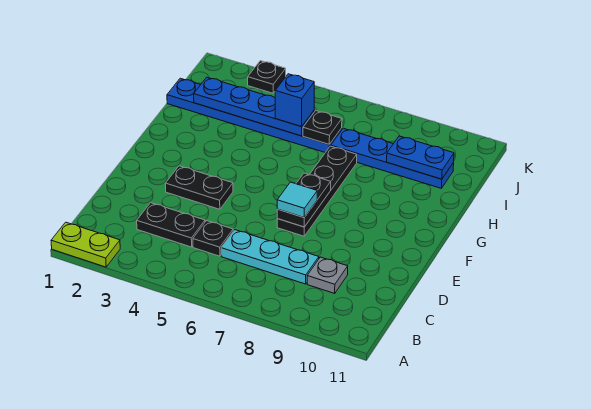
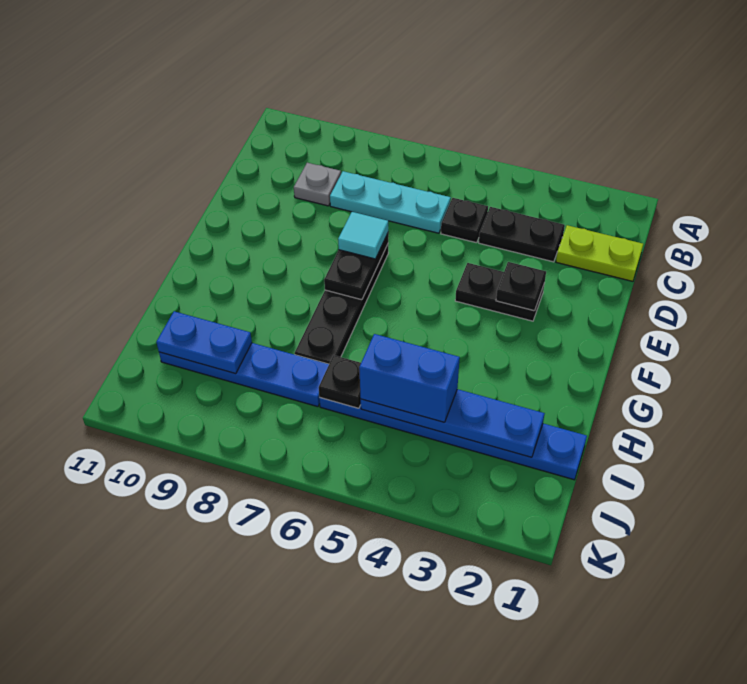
lime 1x2 plate [51,222,120,267] -> lime 1x2 plate moved to [556,225,643,281]
blue 1x1 brick [275,74,314,127] -> blue 1x2 brick [359,334,460,422]
black 1x1 plate [248,61,286,93] -> black 1x1 plate moved to [496,262,546,311]

